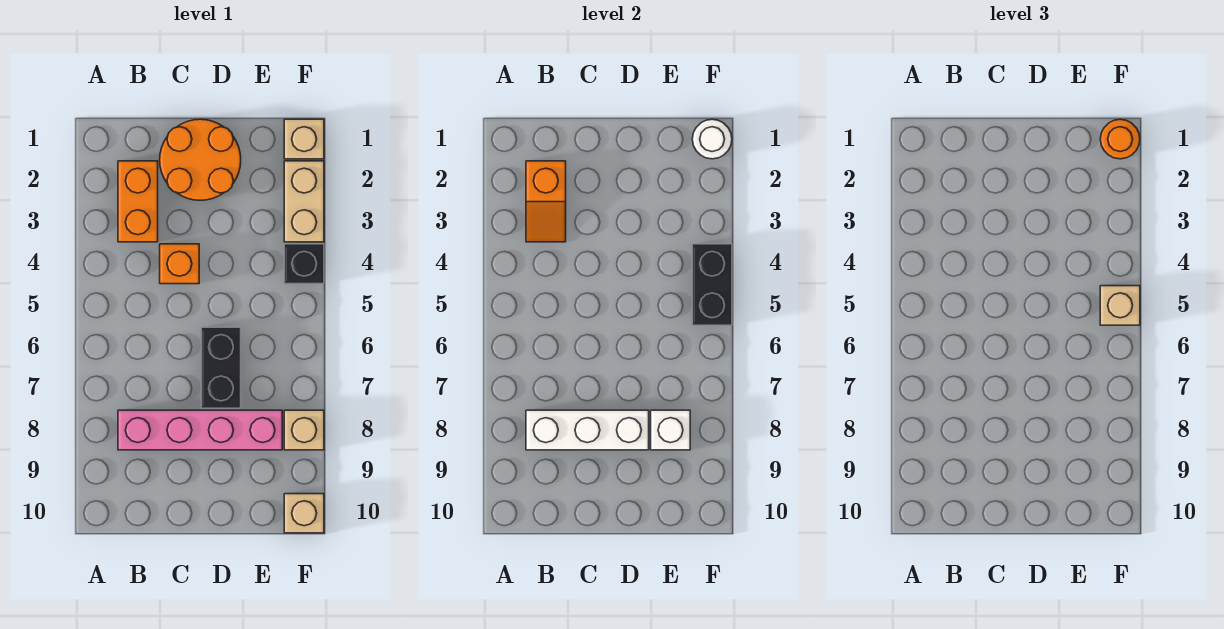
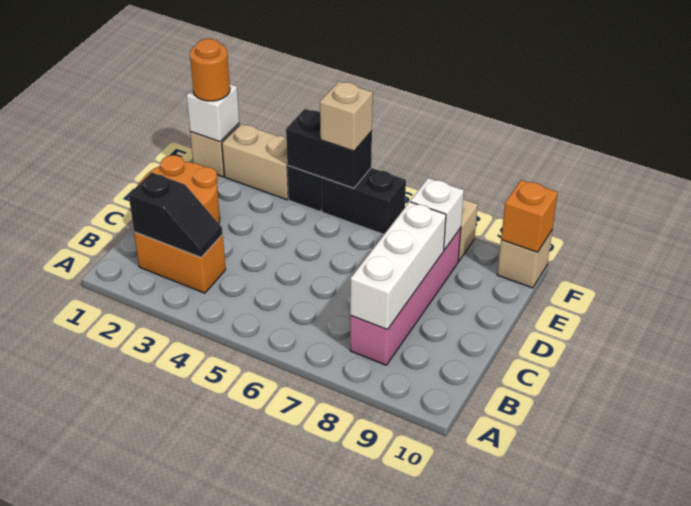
orange 1x2 slope [526,161,566,242] -> black 1x2 slope [129,172,223,257]
orange 1x1 brick [160,244,199,284] -> orange 1x1 brick moved to [501,180,558,252]
black 1x2 brick [201,327,241,408] -> black 1x2 brick moved to [321,168,406,234]
white 1x1 round brick [692,119,732,159] -> white 1x1 brick [186,84,239,142]

